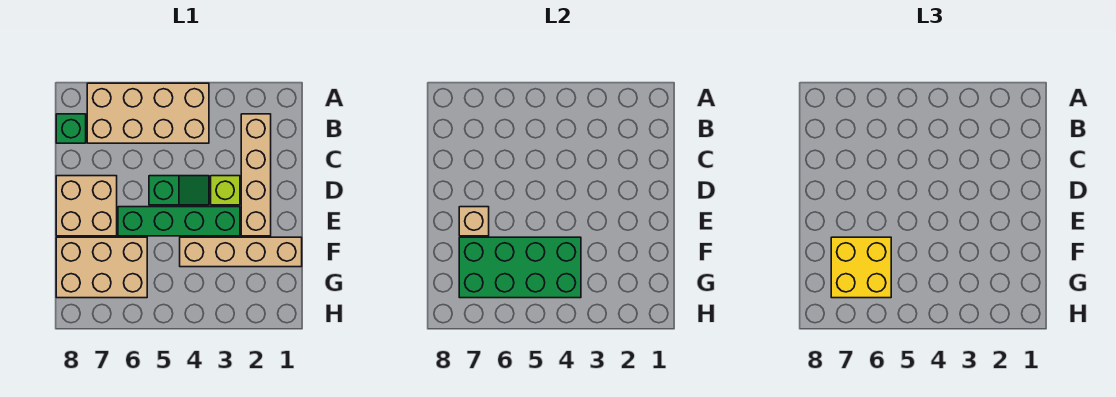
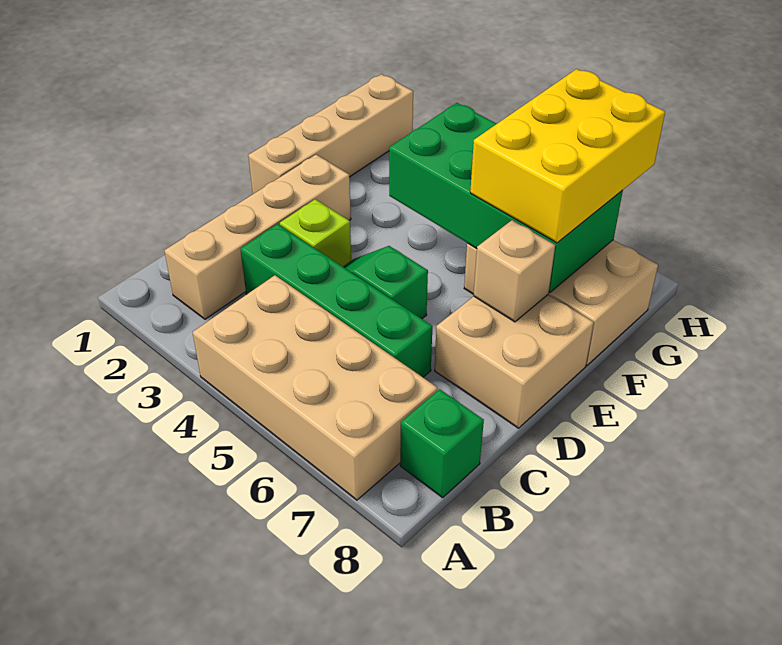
green 1x4 brick [118,207,240,236] -> green 1x4 brick moved to [240,224,432,377]
tan 1x4 brick [180,237,302,267] -> tan 1x4 brick turned to [248,74,413,194]
yellow 2x2 brick [831,237,891,298] -> yellow 2x3 brick [470,69,665,243]

